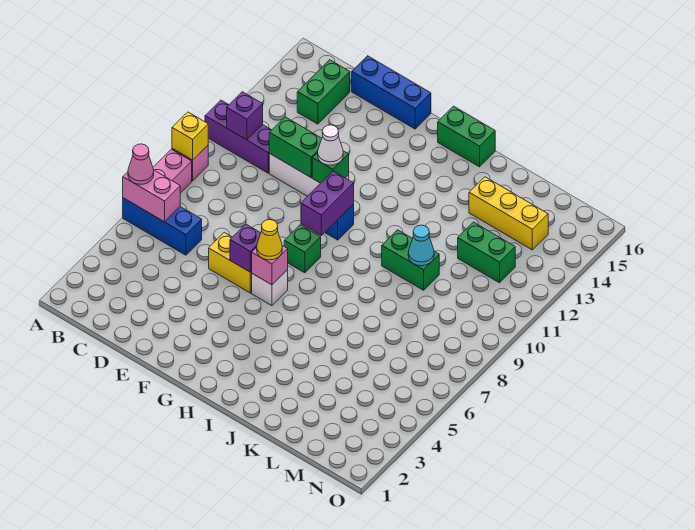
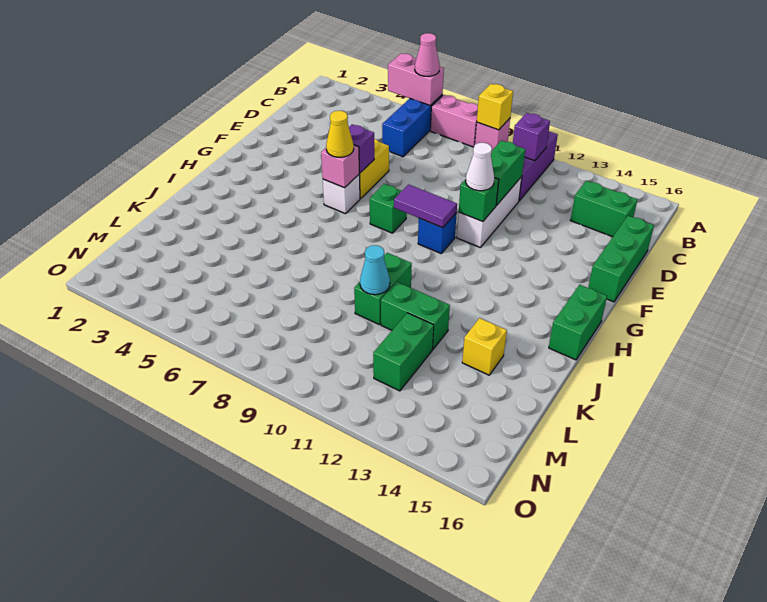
pink 1x2 brick [123,170,180,222] -> pink 1x2 brick turned to [388,54,444,106]
blue 1x3 brick [352,56,431,129] -> green 1x3 brick [588,216,654,302]
purple 1x2 brick [301,171,354,235] -> purple 1x2 tile [394,185,457,228]
none -> green 1x2 brick [381,282,450,349]
yellow 1x3 brick [469,177,548,250] -> yellow 1x1 brick [462,318,507,375]

